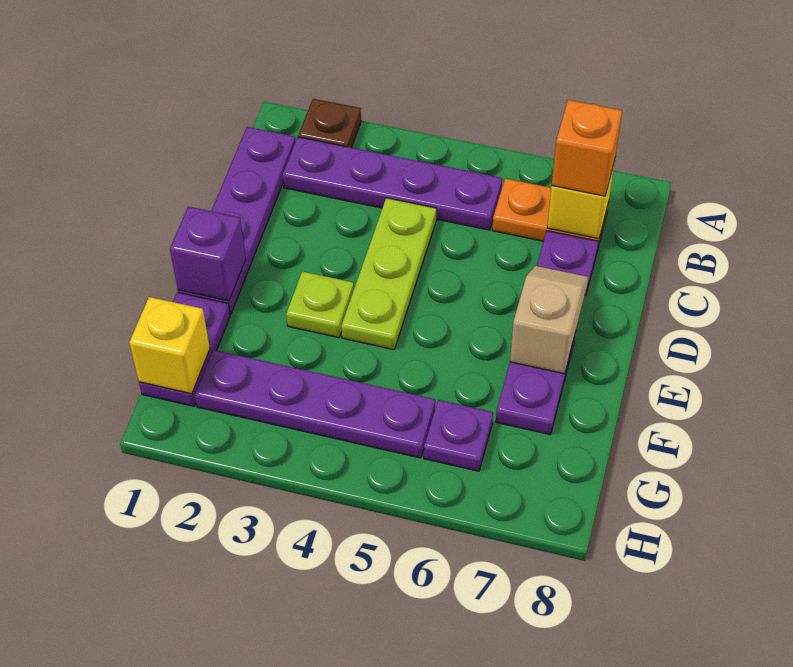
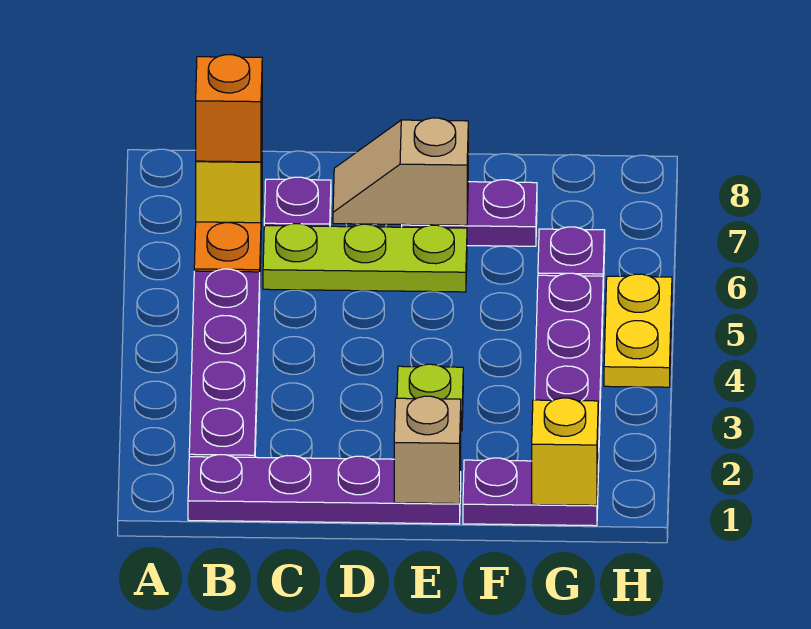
brown 1x1 plate [298,99,361,148] -> none
lime 1x3 plate [341,198,436,350] -> lime 1x3 plate moved to [263,224,467,292]
purple 1x1 brick [170,207,246,301] -> tan 1x1 brick [394,396,461,504]
none -> yellow 1x2 plate [604,274,672,387]

